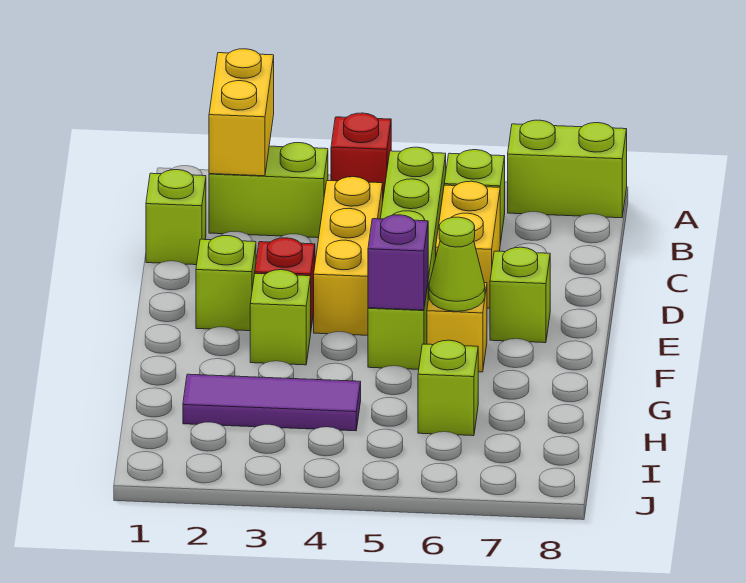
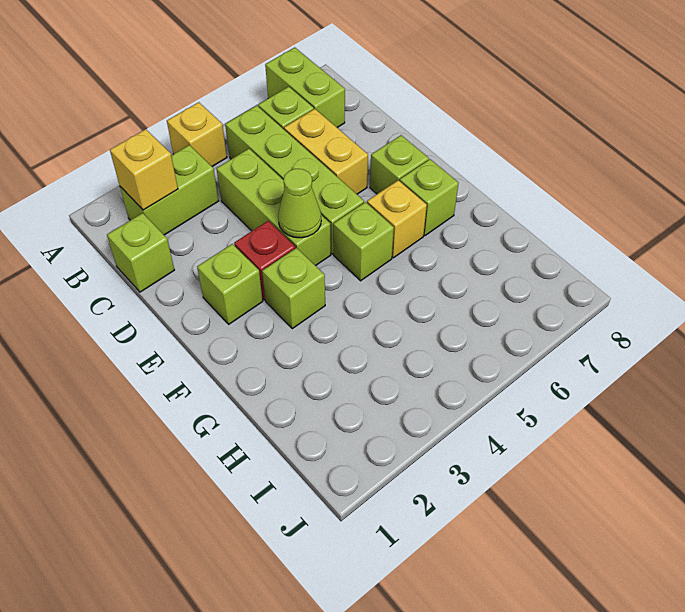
yellow 1x2 brick [209,49,274,176] -> yellow 1x1 brick [110,129,178,210]
red 1x1 brick [331,113,391,196] -> yellow 1x1 brick [167,102,227,166]
lime 1x2 brick [508,120,627,218] -> lime 1x2 brick turned to [265,47,345,128]
yellow 1x3 brick [314,177,383,335] -> lime 1x3 brick [216,149,331,266]
purple 1x1 brick [368,215,428,310] -> none
lime 1x1 cone [429,217,485,311] -> lime 1x1 cone moved to [278,169,321,238]
purple 1x3 tile [183,374,361,431] -> none
lime 1x1 brick [418,340,478,436] -> lime 1x1 brick moved to [400,159,459,236]

